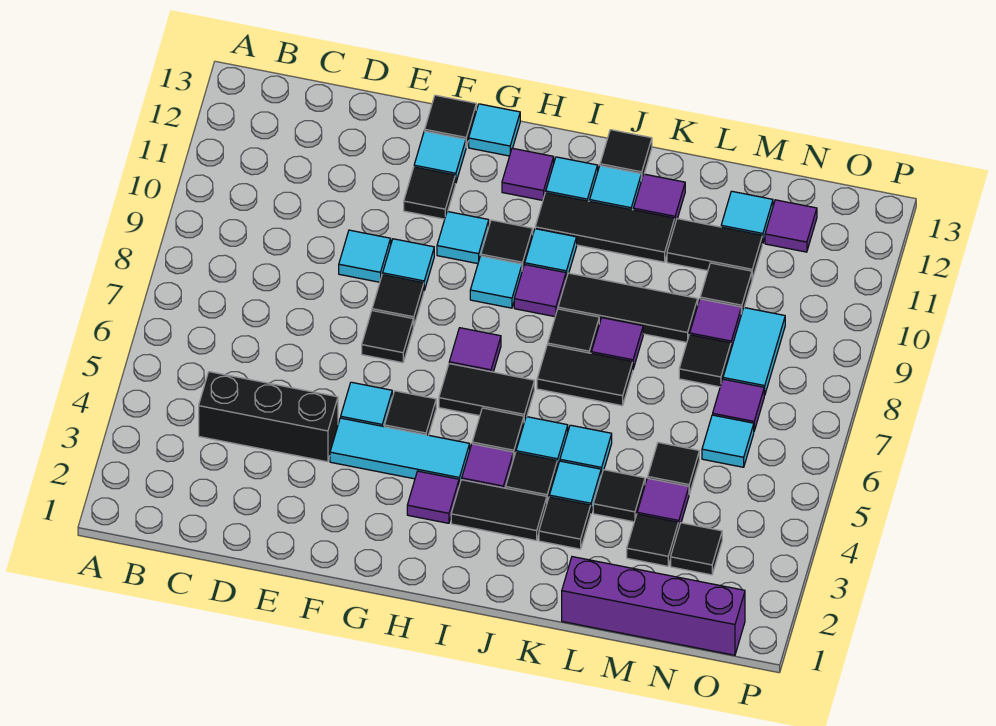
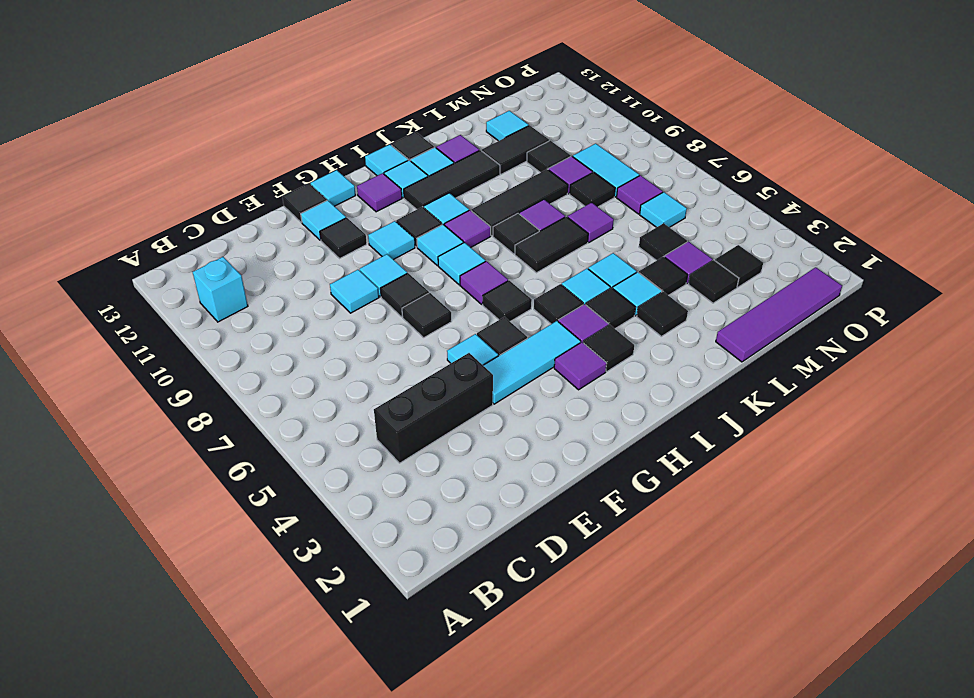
none -> cyan 1x1 brick [193,257,248,322]
black 1x2 tile [439,364,534,422] -> black 1x1 tile [483,281,532,321]
none -> cyan 1x1 tile [438,242,485,285]
black 1x2 tile [451,480,547,541] -> black 1x1 tile [583,325,634,371]
none -> cyan 1x1 tile [365,145,408,176]
purple 1x4 brick [562,557,745,655] -> purple 1x4 tile [716,267,842,362]
purple 1x1 tile [765,200,817,252] -> purple 1x1 tile moved to [568,203,614,242]

